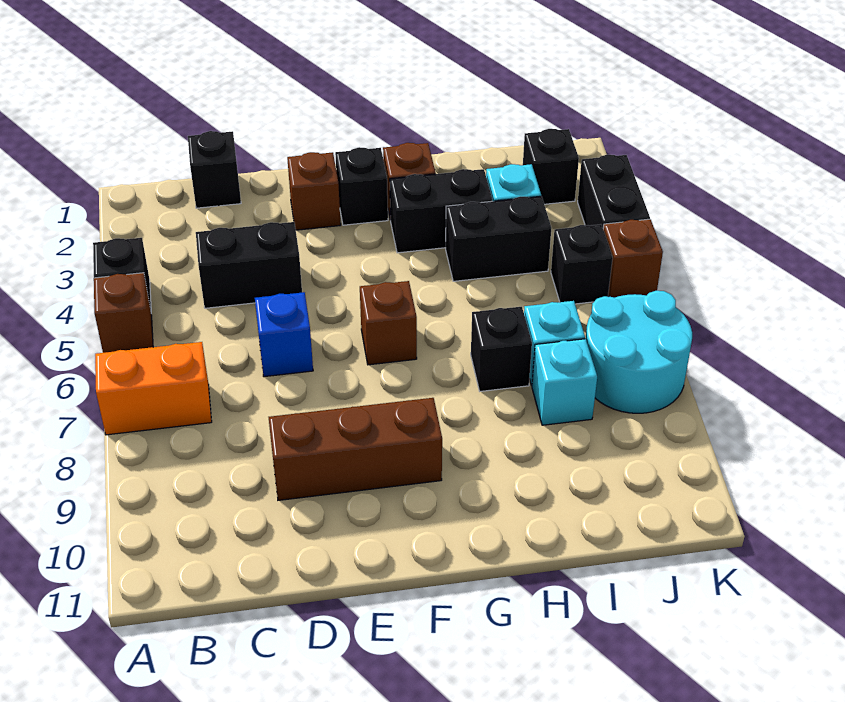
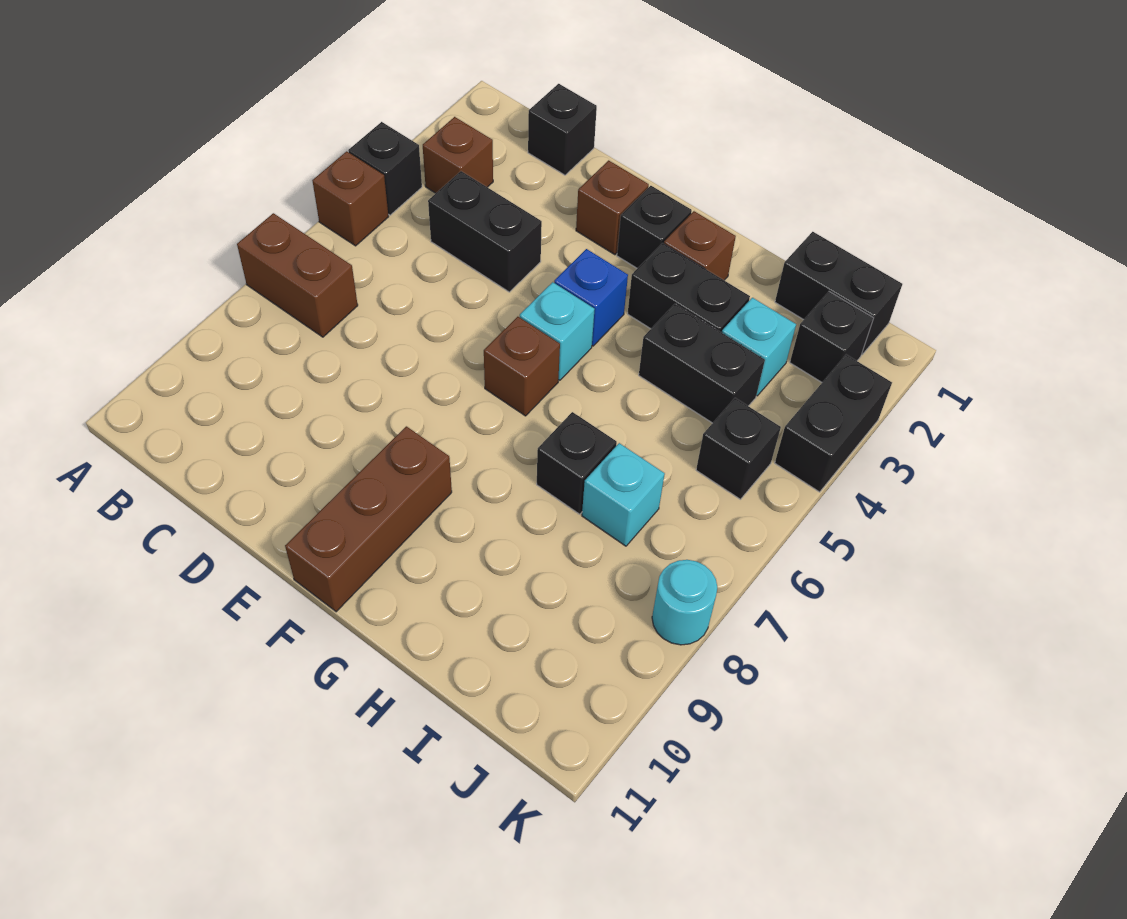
orange 1x2 brick [95,342,212,435] -> brown 1x2 brick [237,213,358,337]
blue 1x1 brick [255,292,313,377] -> blue 1x1 brick moved to [554,249,628,346]
brown 1x3 brick [269,398,442,500] -> brown 1x3 brick turned to [285,426,452,612]
none -> black 1x2 brick [775,232,902,355]
cyan 1x1 brick [532,339,597,425] -> cyan 1x1 brick moved to [520,282,595,380]
cyan 2x2 round brick [585,291,692,413] -> cyan 1x1 round brick [652,560,717,645]
brown 1x1 brick [603,219,663,298] -> brown 1x1 brick moved to [423,117,493,193]

